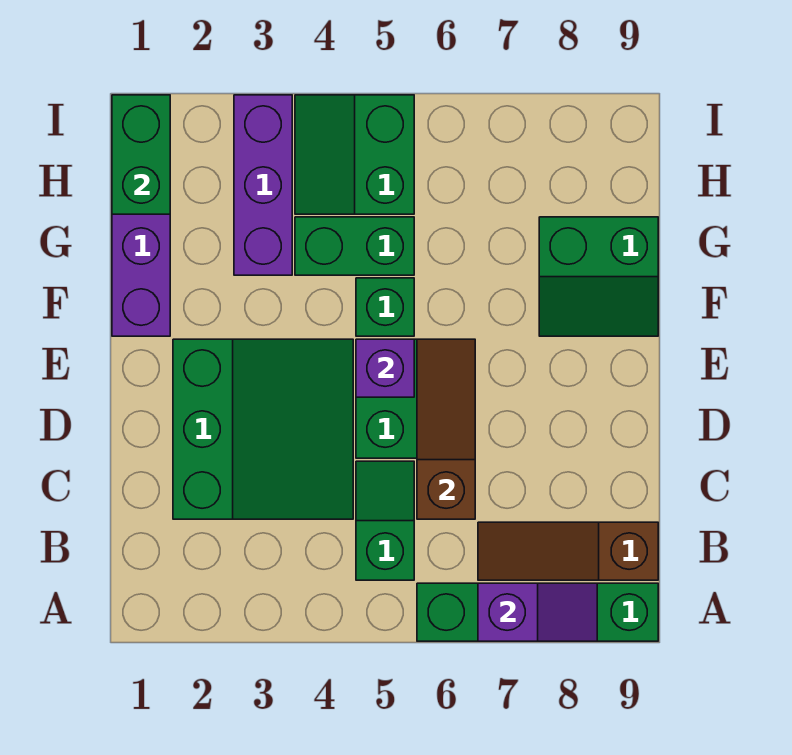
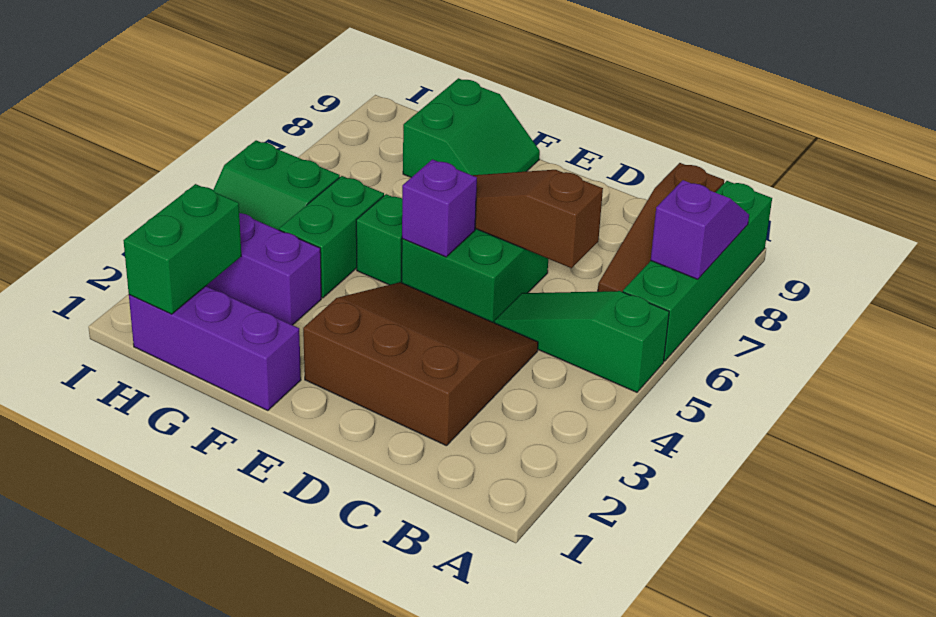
green 1x2 slope [356,461,414,580] -> green 1x3 slope [494,291,669,392]
green 3x3 slope [173,339,353,519] -> brown 3x3 slope [303,282,538,446]
green 1x2 brick [112,95,170,214] -> green 1x2 brick turned to [123,184,241,314]

